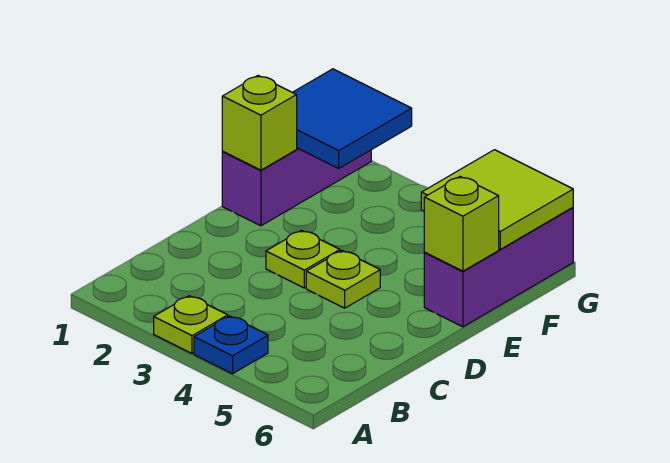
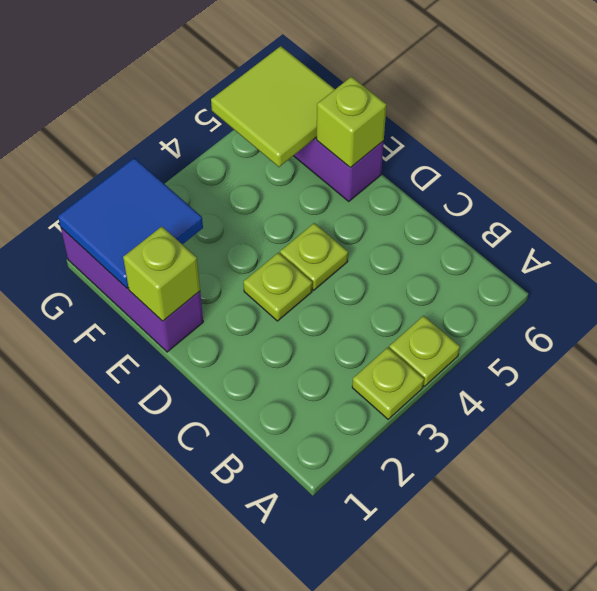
blue 1x1 plate [194,316,268,374] -> lime 1x1 plate [389,316,460,386]

